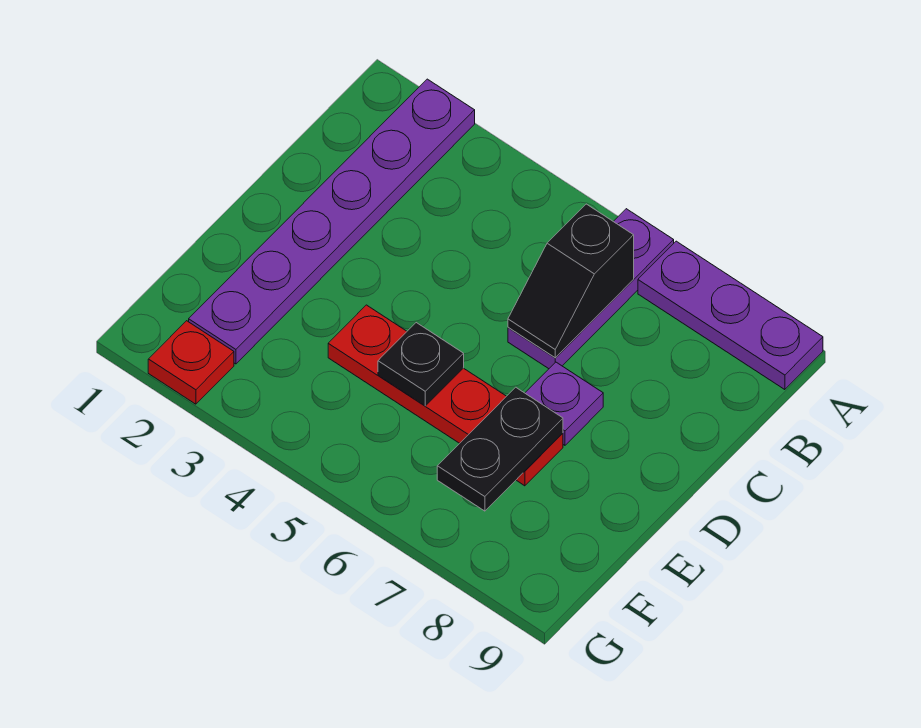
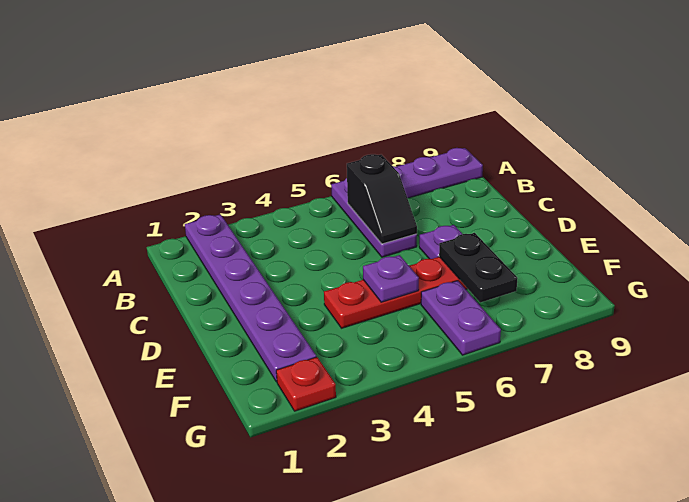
black 1x1 plate [378,323,464,406] -> purple 1x1 plate [363,255,419,302]
none -> purple 1x2 plate [421,281,501,355]

